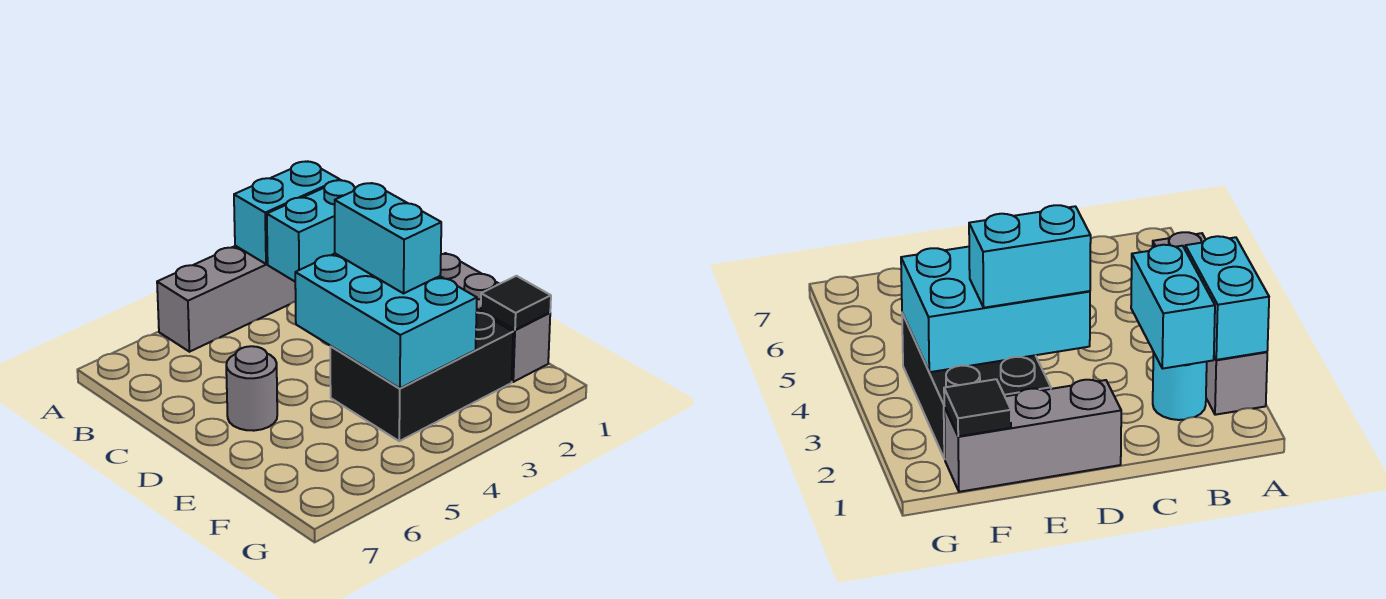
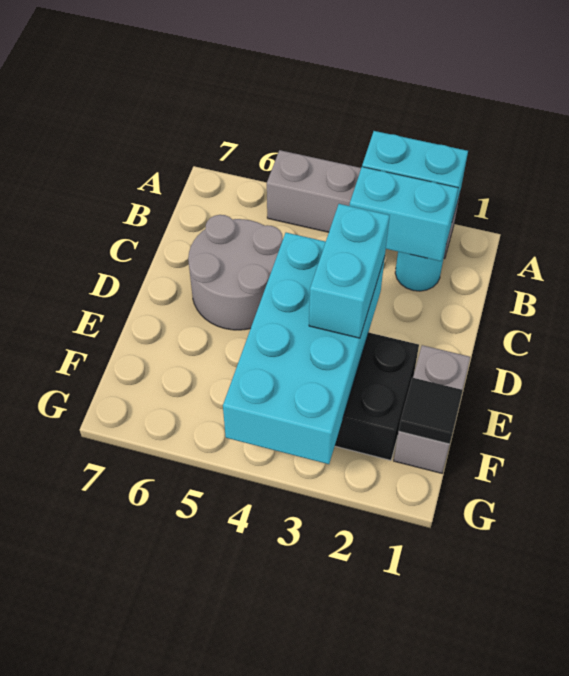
grey 1x3 brick [440,253,550,382] -> grey 1x2 brick [394,345,470,473]
cyan 2x3 brick [295,254,477,388] -> cyan 2x4 brick [223,233,385,464]
grey 1x1 round brick [226,346,277,431] -> grey 2x2 round brick [188,215,283,330]

